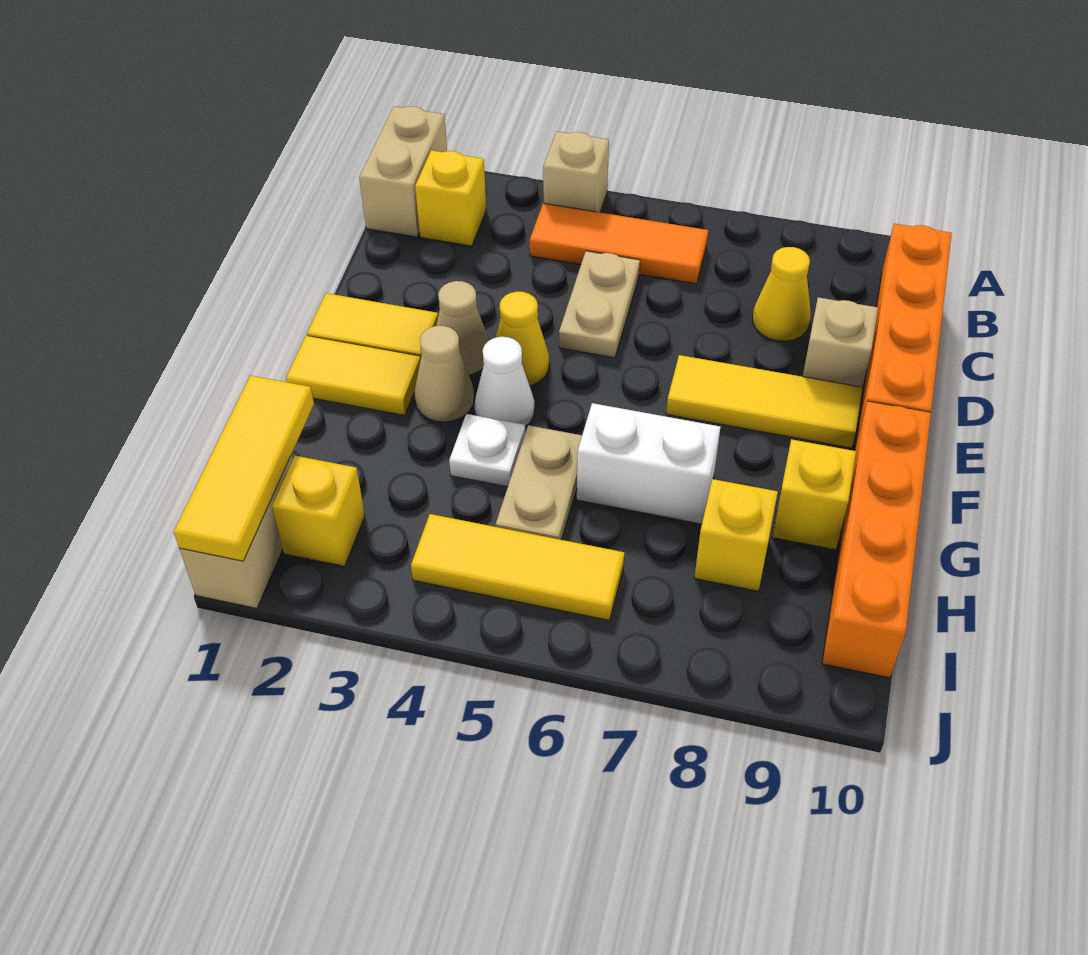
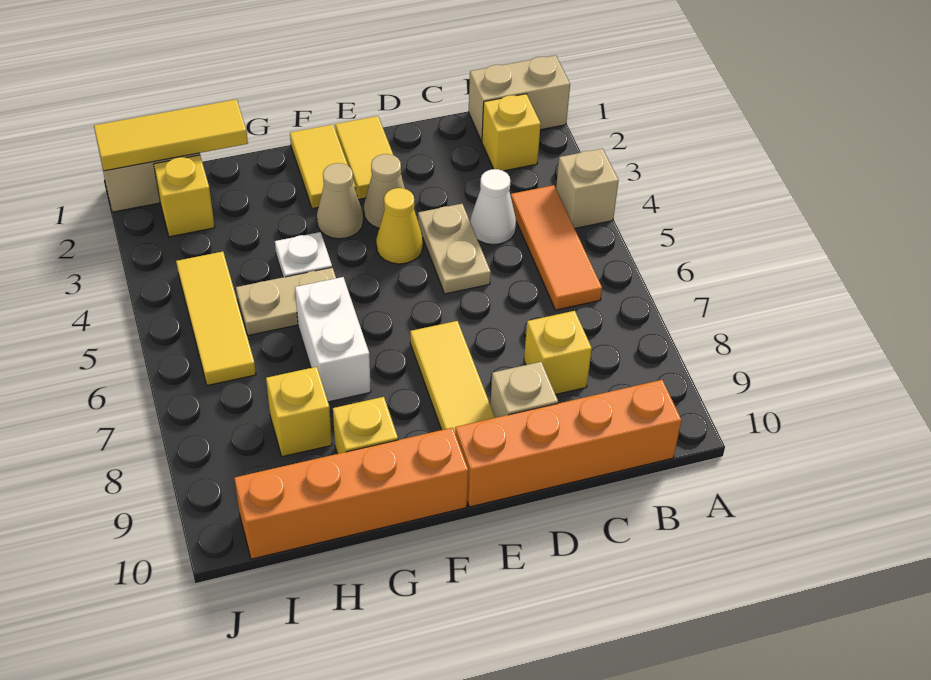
tan 1x2 plate [559,251,640,358] -> tan 1x2 plate turned to [418,204,491,294]
yellow 1x1 cone [753,247,811,341] -> yellow 1x1 brick [524,311,592,394]
white 1x1 cone [475,337,534,426] -> white 1x1 cone moved to [470,169,516,245]

